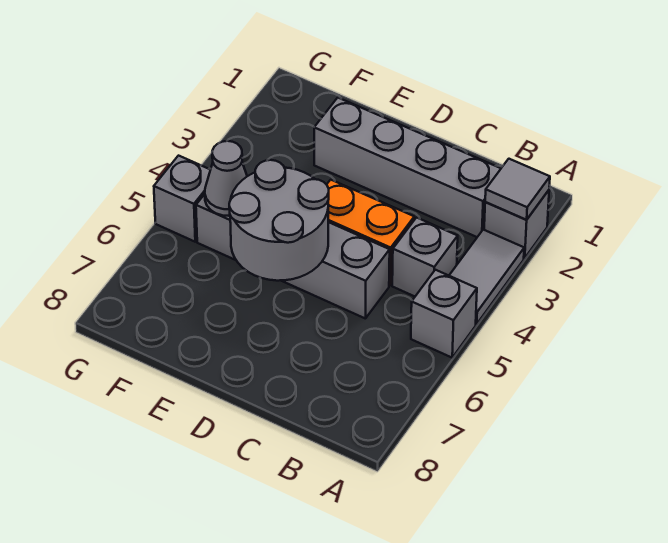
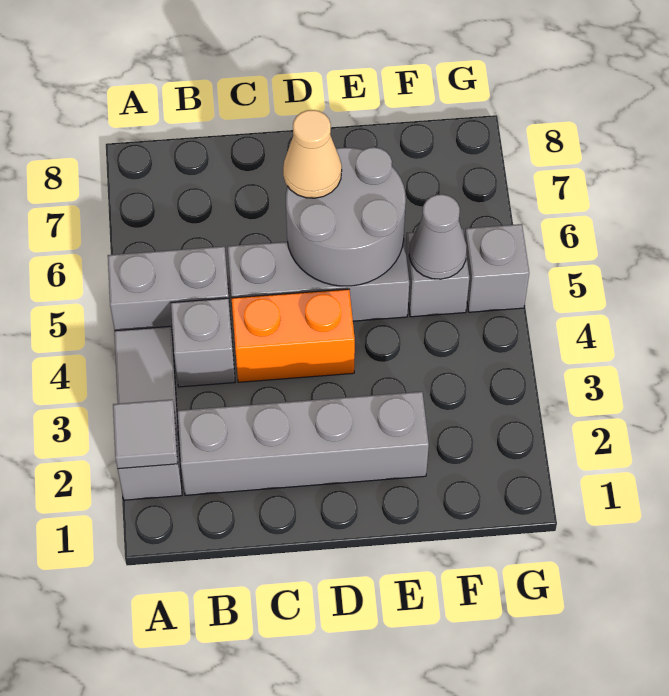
grey 1x1 brick [411,270,477,358] -> grey 1x2 brick [108,246,231,335]
none -> tan 1x1 cone [283,110,342,198]

